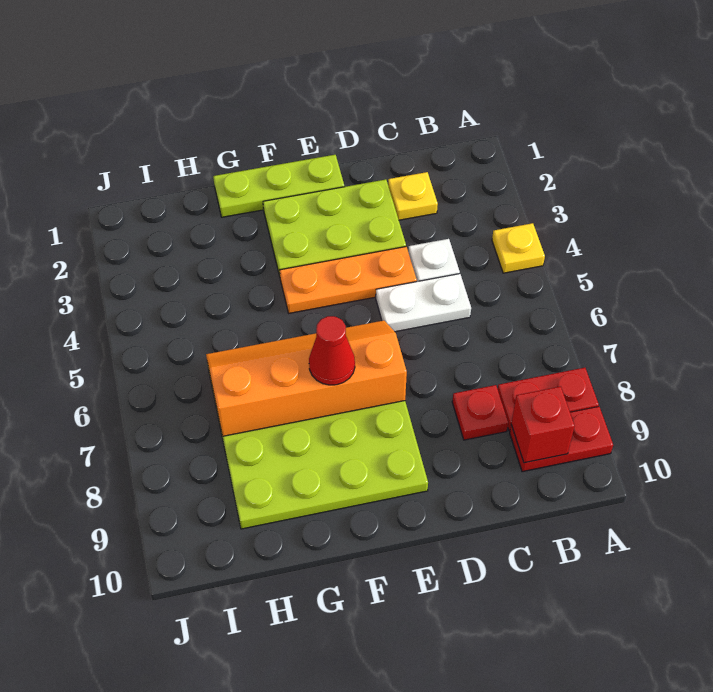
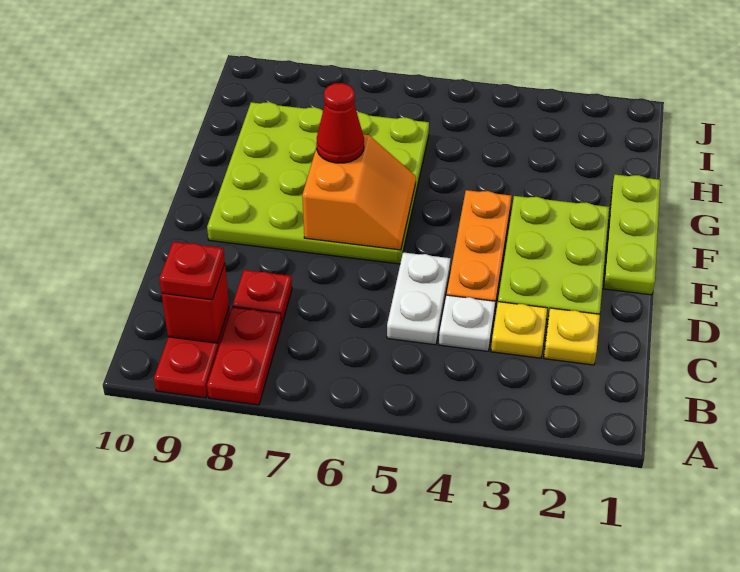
yellow 1x1 plate [492,223,545,273] -> yellow 1x1 plate moved to [491,302,547,358]
none -> red 1x1 plate [159,242,225,300]
orange 2x4 slope [206,321,407,436] -> orange 2x2 slope [302,134,416,250]

